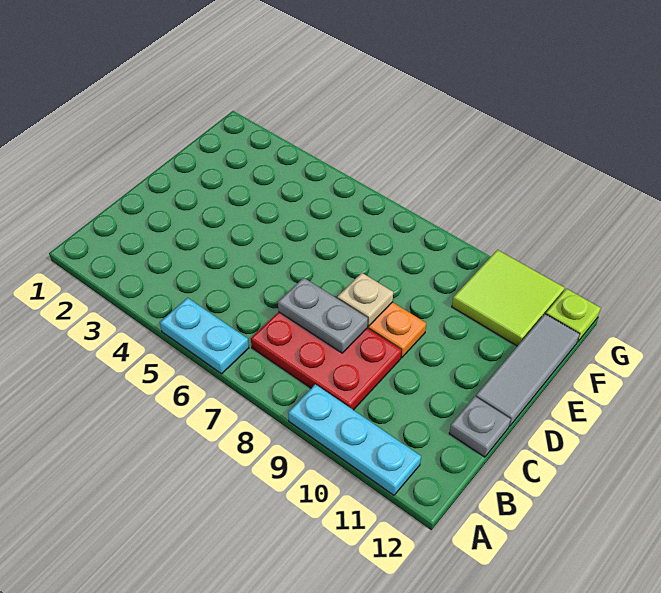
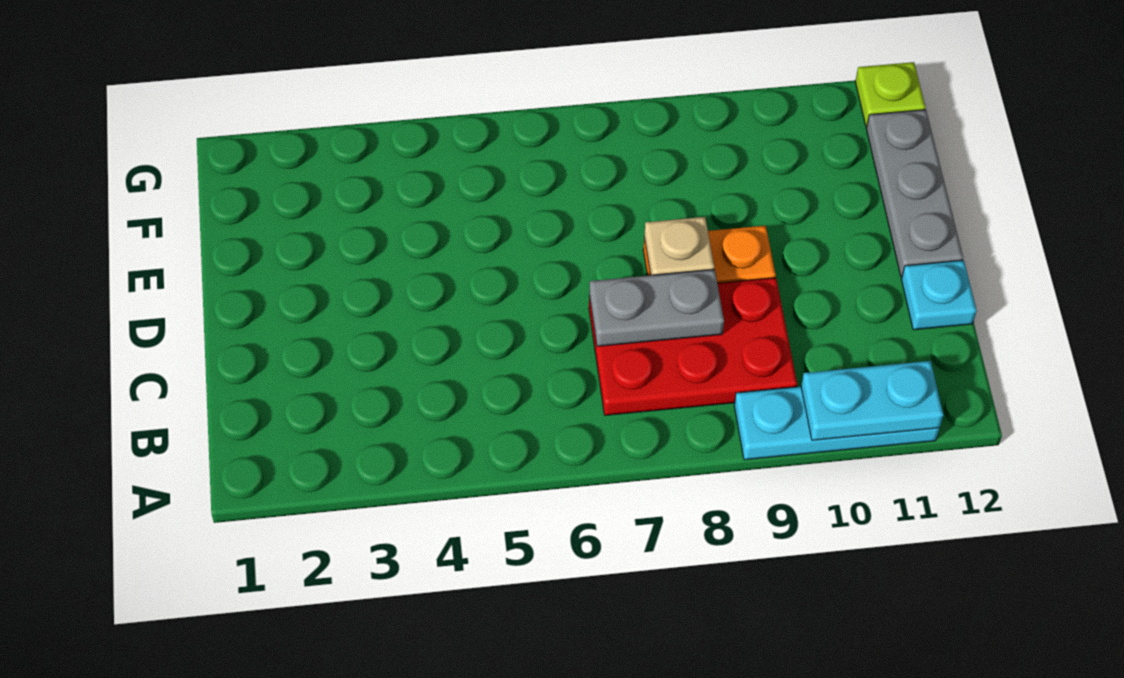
cyan 1x2 plate [160,298,249,374] -> cyan 1x2 plate moved to [801,361,943,440]
grey 1x1 plate [449,397,511,457] -> cyan 1x1 plate [901,260,977,330]
grey 1x3 tile [476,314,579,427] -> grey 1x3 plate [866,110,963,277]
lime 2x2 tile [452,250,564,346] -> none

